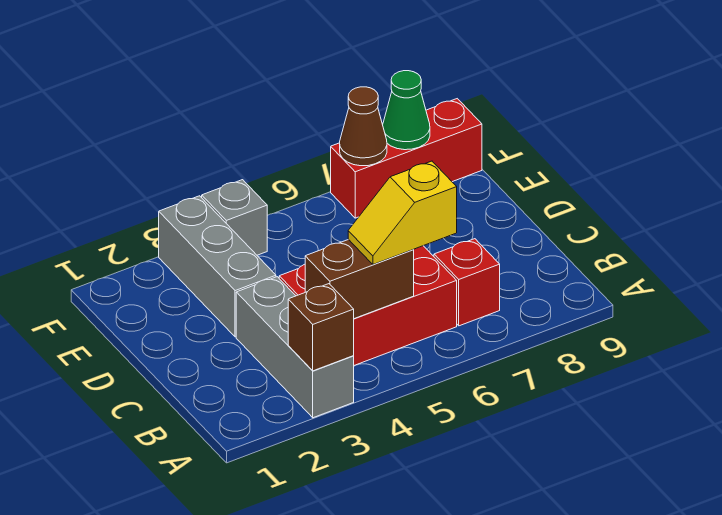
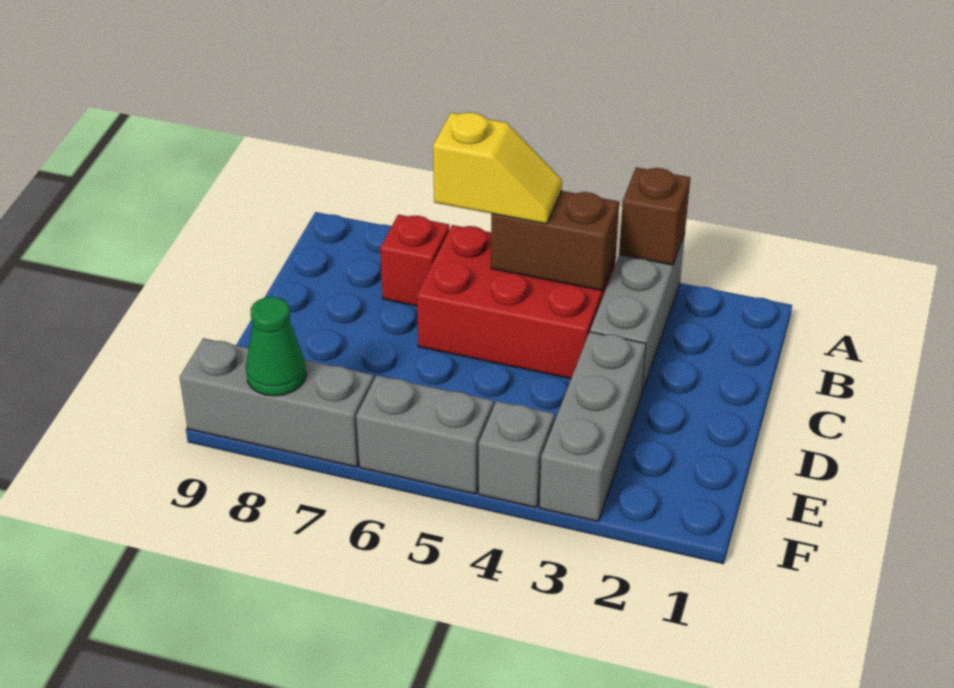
none -> grey 1x2 brick [356,376,493,494]
red 1x3 brick [331,99,482,218] -> grey 1x3 brick [180,338,374,467]
brown 1x1 cone [340,87,387,166] -> none

